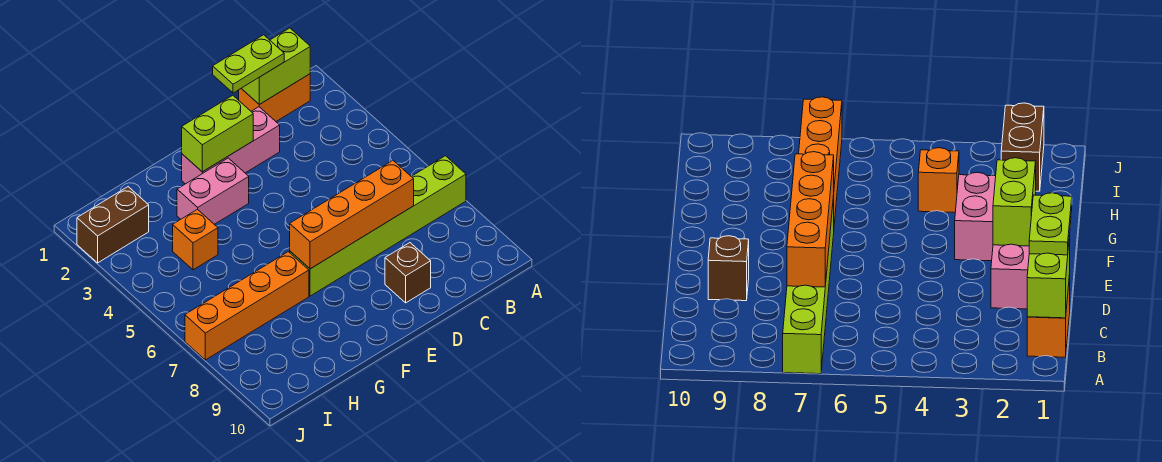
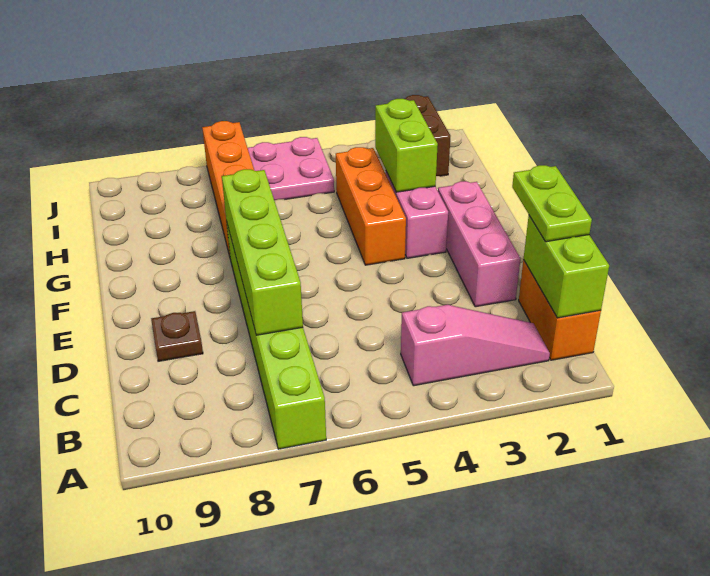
none -> pink 1x3 slope [401,305,550,386]
orange 1x4 brick [290,161,414,269] -> lime 1x4 brick [222,169,303,335]
brown 1x1 brick [385,243,431,303] -> brown 1x1 plate [151,311,203,361]
lime 1x2 brick [182,95,253,172] -> lime 1x2 brick moved to [375,99,438,192]
orange 1x1 brick [173,209,218,270] -> orange 1x3 brick [336,147,406,265]
none -> pink 2x2 plate [248,137,334,200]

